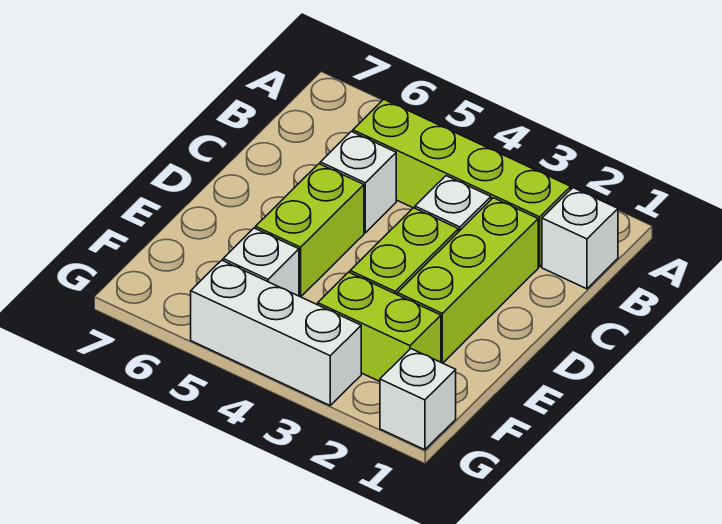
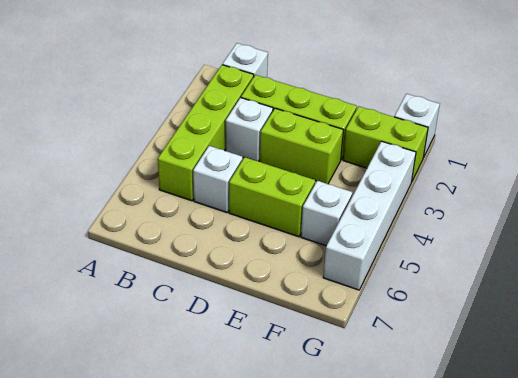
lime 1x2 brick [318,272,441,381] -> lime 1x2 brick turned to [343,106,428,181]
white 1x3 brick [191,260,361,405] -> white 1x4 brick [323,141,416,290]

